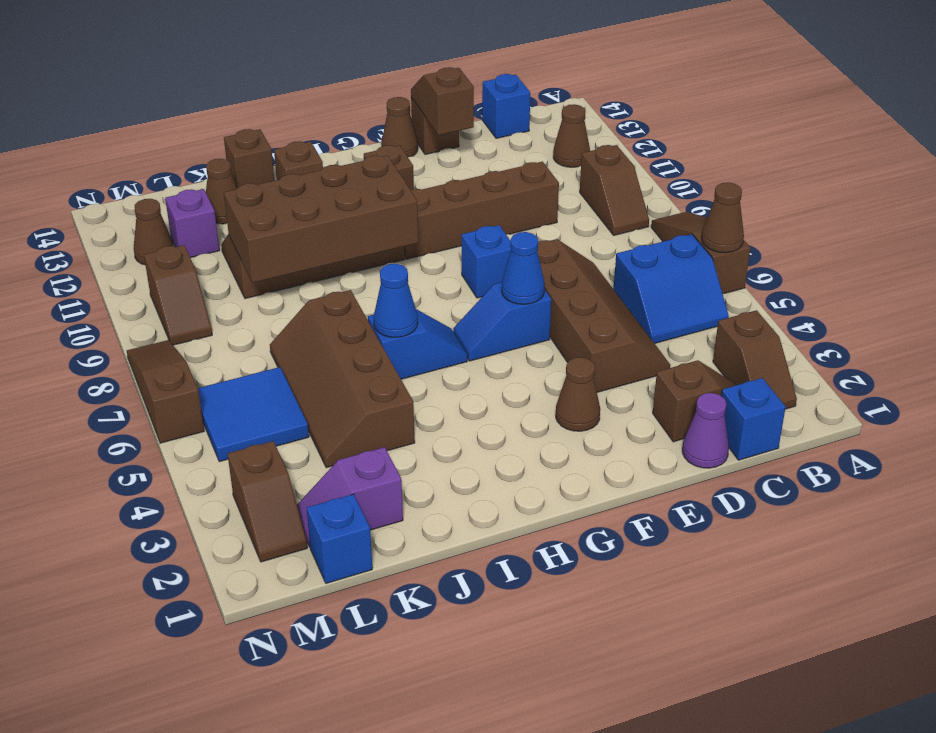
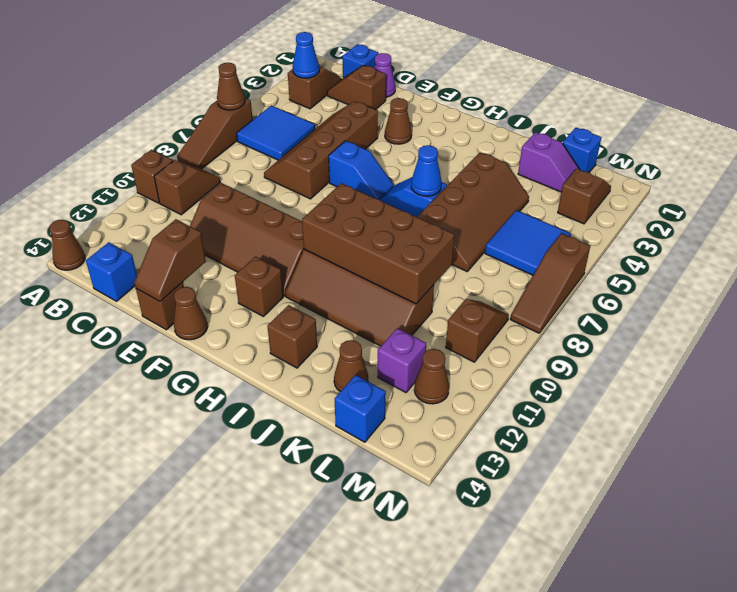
blue 2x2 slope [614,234,729,343] -> blue 2x2 tile [237,106,315,160]
brown 1x1 cone [553,104,590,167] -> brown 1x1 cone moved to [50,220,85,270]
blue 1x1 cone [502,232,545,304] -> blue 1x1 cone moved to [293,32,319,78]
blue 1x1 brick [462,225,511,298] -> blue 1x1 brick moved to [335,375,386,442]
brown 1x1 brick [224,129,274,188] -> brown 1x1 brick moved to [131,150,173,203]

